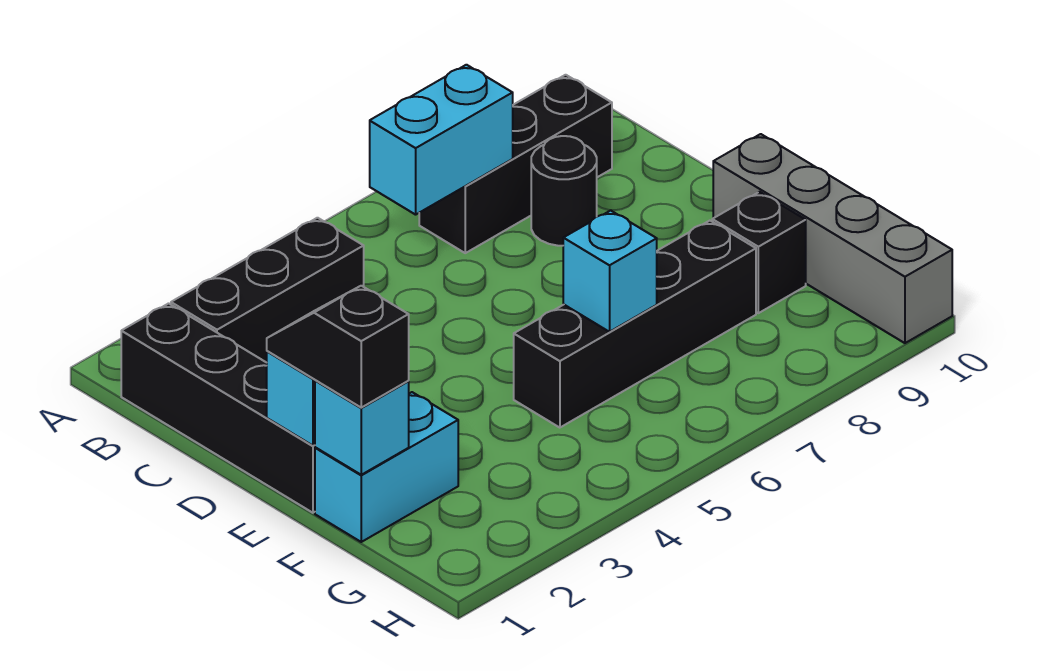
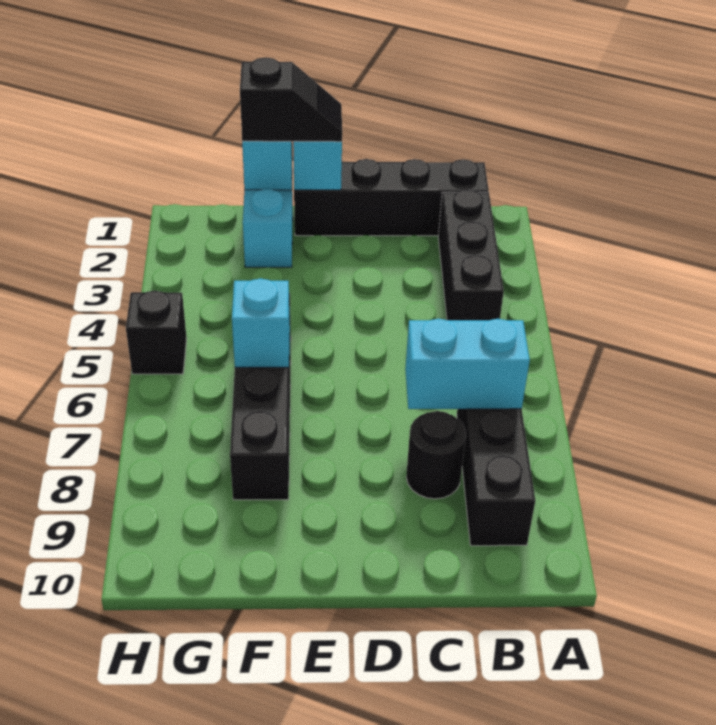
cyan 1x2 brick [370,65,513,215] -> cyan 1x2 brick turned to [405,319,530,409]
grey 1x4 brick [713,134,952,343] -> none
black 1x1 brick [712,192,806,313] -> black 1x1 brick moved to [126,291,187,374]

